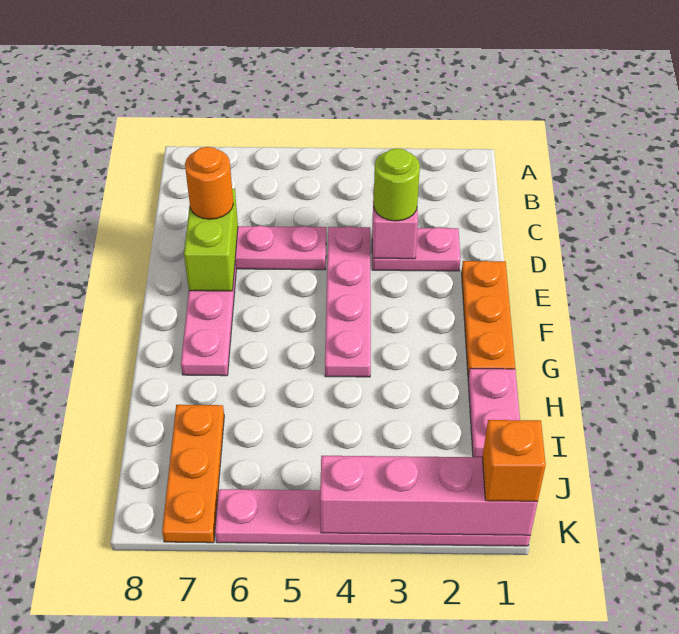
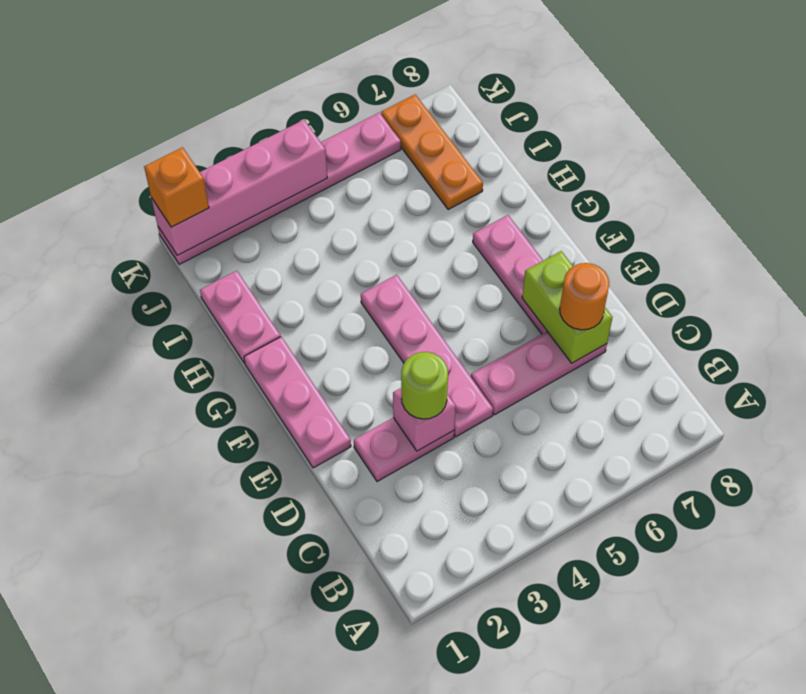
orange 1x3 plate [462,261,515,376] -> pink 1x3 plate [244,337,351,468]

